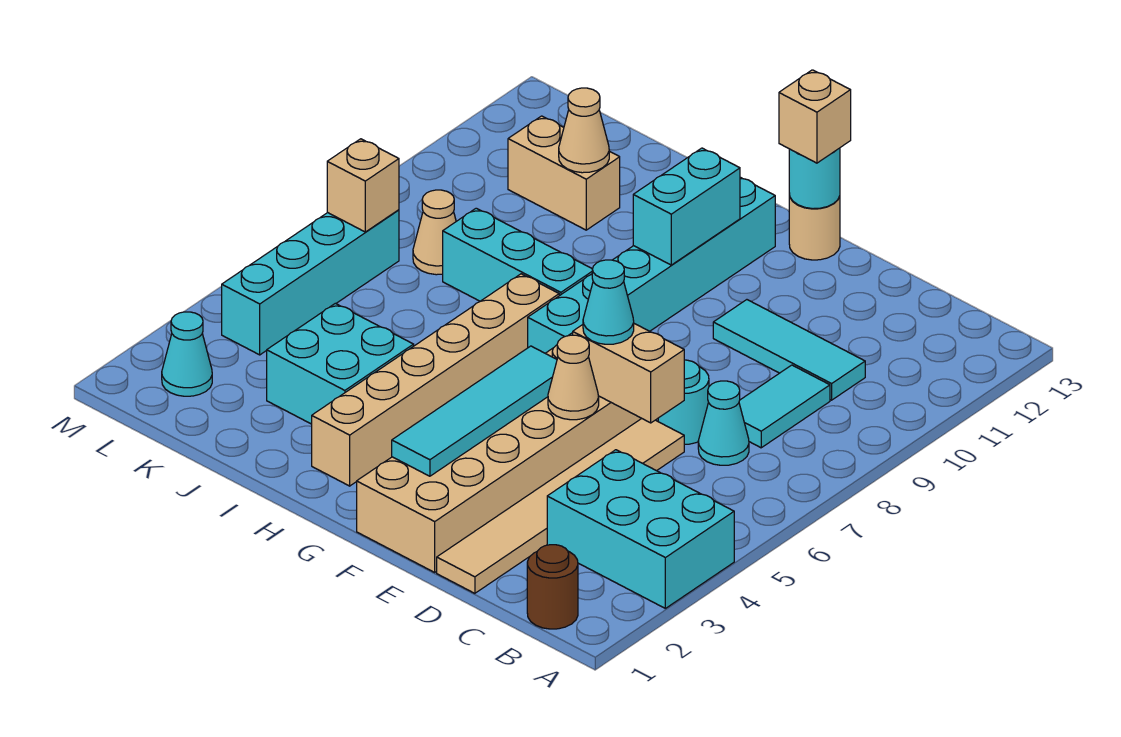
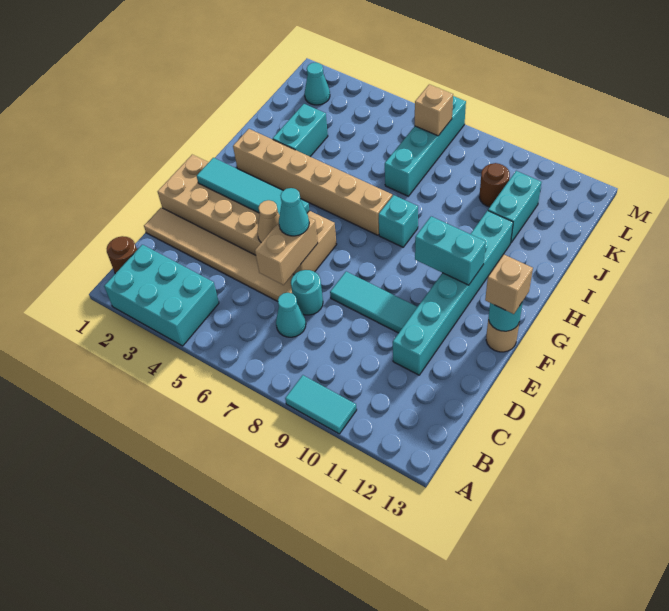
cyan 2x3 brick [547,450,734,608] -> cyan 2x3 brick turned to [104,245,219,346]
cyan 1x2 tile [739,365,830,448] -> cyan 1x2 tile moved to [285,375,357,434]
cyan 1x3 tile [713,300,865,400] -> cyan 1x3 tile turned to [330,272,417,333]
cyan 1x6 brick [528,177,775,353] -> cyan 1x6 brick turned to [393,210,513,375]
cyan 1x3 brick [443,208,592,301] -> cyan 1x1 brick [379,195,418,247]
cyan 2x2 brick [267,303,414,424] -> cyan 1x2 brick [273,104,328,156]
tan 1x2 brick [508,116,620,230] -> cyan 1x2 brick [488,171,542,243]
tan 1x1 cone [559,88,609,173] -> none
tan 1x1 cone [413,190,456,275] -> none
none -> brown 1x1 round brick [479,163,510,207]
cyan 1x4 brick [222,210,399,355] -> cyan 1x4 brick turned to [385,96,466,196]

